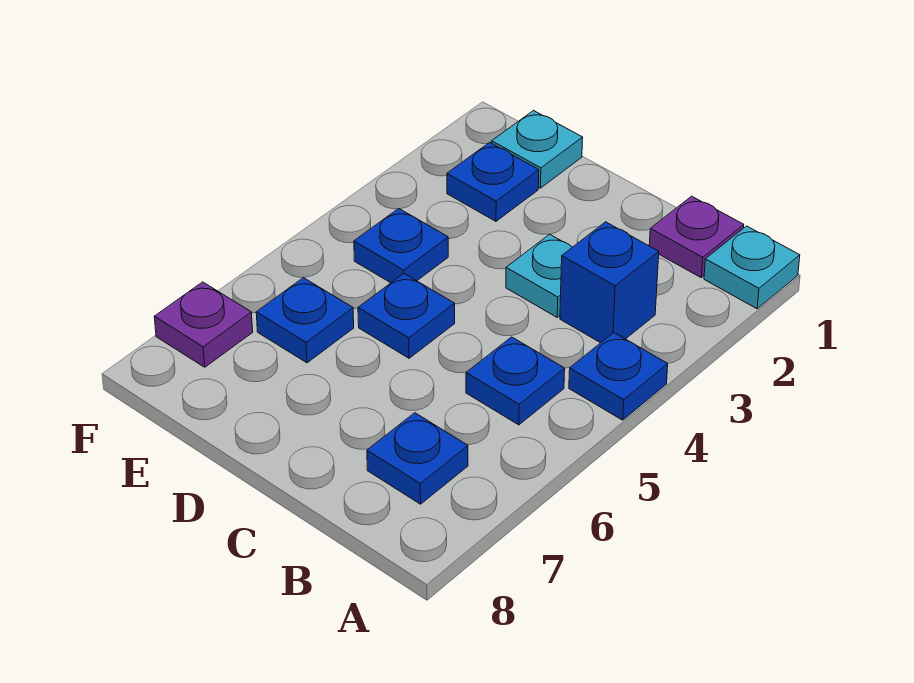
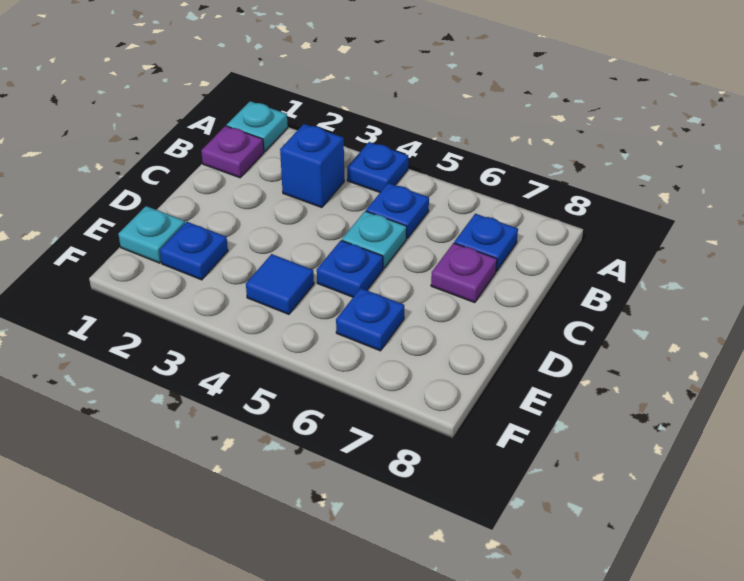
cyan 1x1 plate [506,234,572,317] -> cyan 1x1 plate moved to [342,211,407,268]
blue 1x1 plate [354,208,448,283] -> blue 1x1 tile [246,254,314,314]
purple 1x1 plate [154,282,253,367] -> purple 1x1 plate moved to [431,243,497,303]

